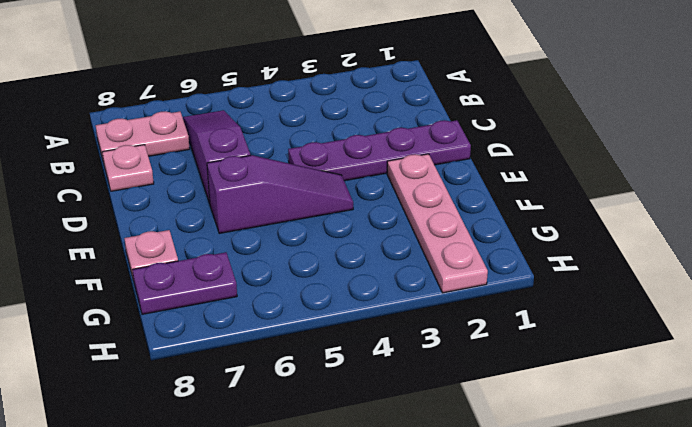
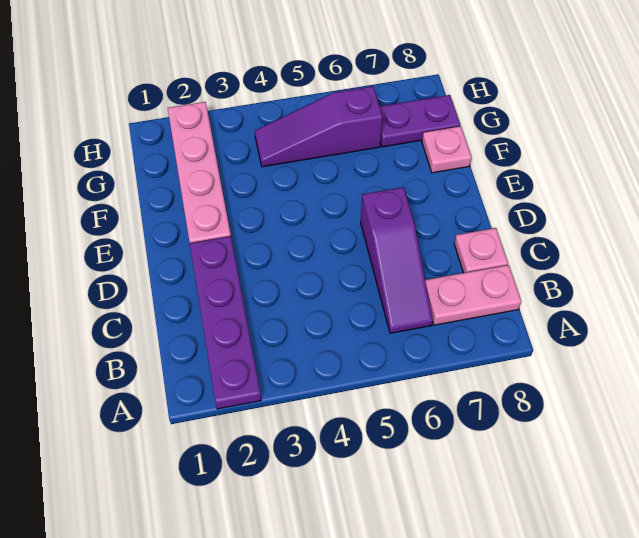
purple 1x4 plate [288,120,471,181] -> purple 1x4 plate turned to [190,236,261,409]
purple 1x3 slope [207,155,353,234] -> purple 1x3 slope moved to [255,86,383,167]

